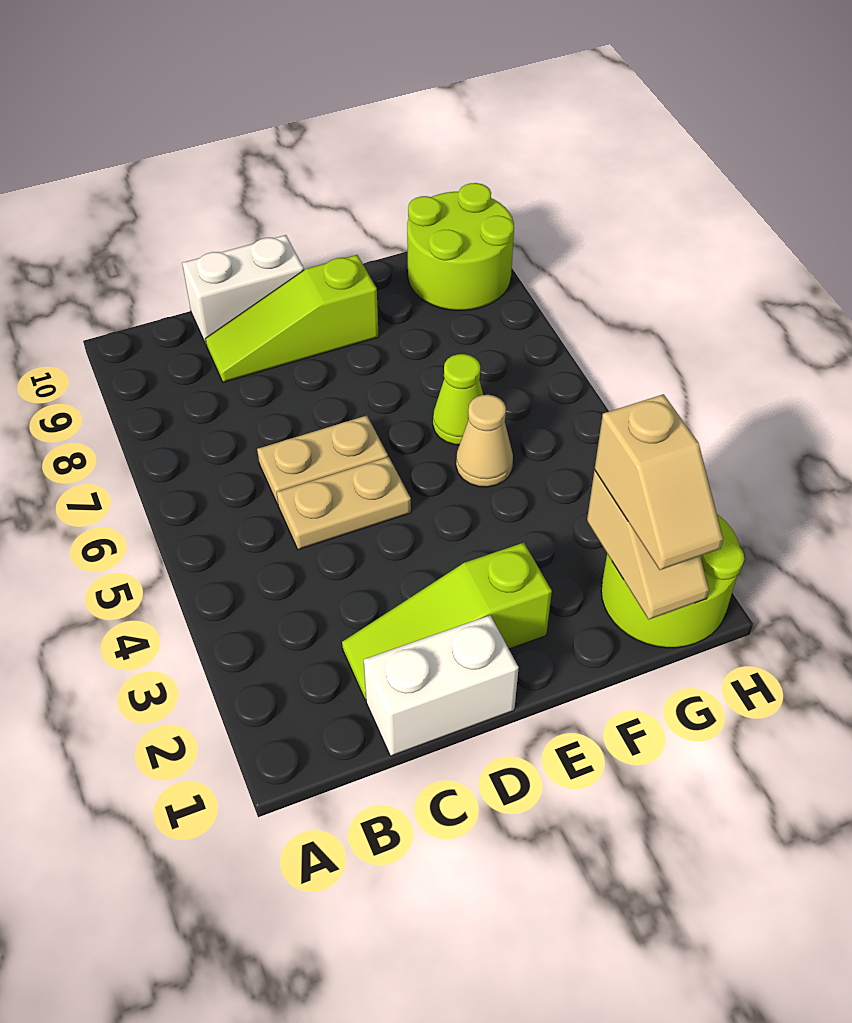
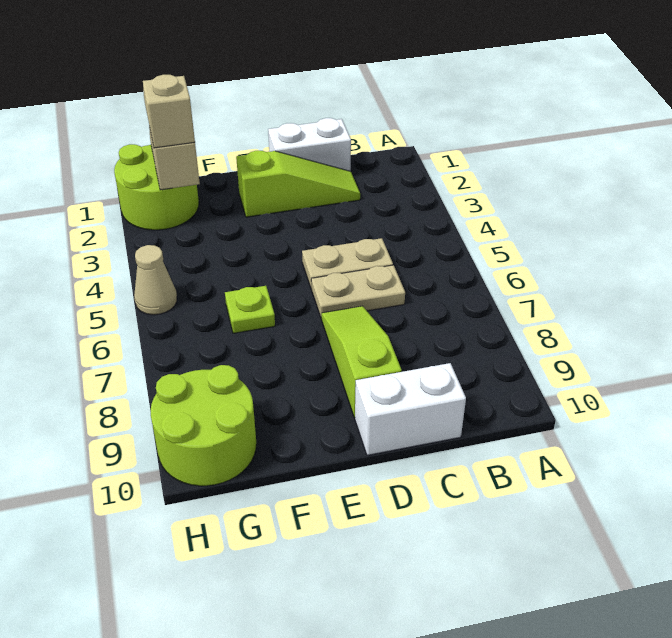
lime 1x3 slope [206,255,379,382] -> lime 1x3 slope turned to [321,306,402,418]
tan 1x1 cone [456,395,513,487] -> tan 1x1 cone moved to [134,245,177,315]
lime 1x1 cone [433,354,483,445] -> lime 1x1 plate [225,286,275,333]

